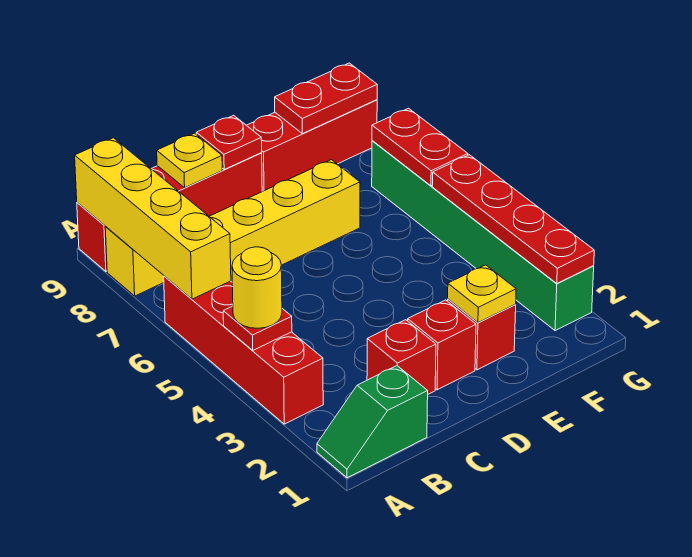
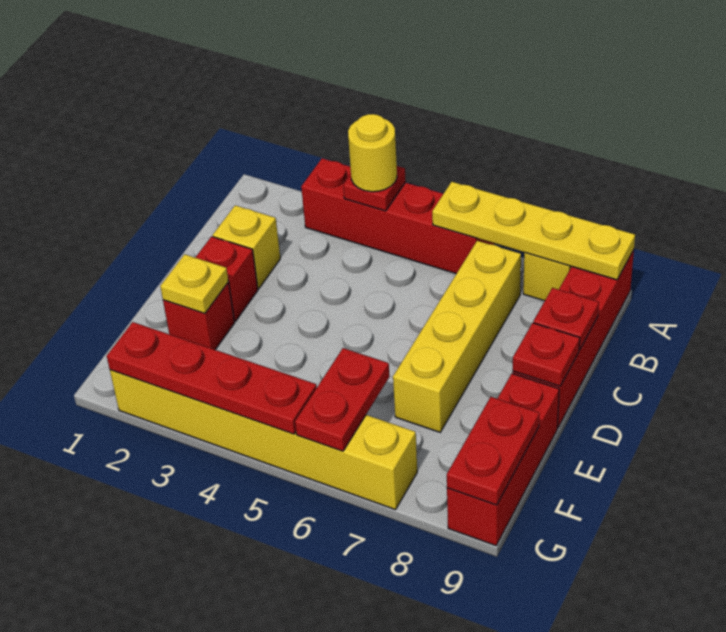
green 1x2 slope [317,366,428,478] -> none
yellow 1x4 brick [75,138,231,299] -> yellow 1x4 plate [432,182,635,280]
red 1x1 brick [367,320,436,394] -> yellow 1x1 brick [213,205,280,289]
yellow 1x1 plate [157,133,222,188] -> red 1x1 plate [533,288,599,350]
green 1x6 brick [372,141,594,331] -> yellow 1x6 brick [110,370,417,510]
red 1x2 plate [372,108,468,186] -> red 1x2 plate turned to [295,348,390,451]

